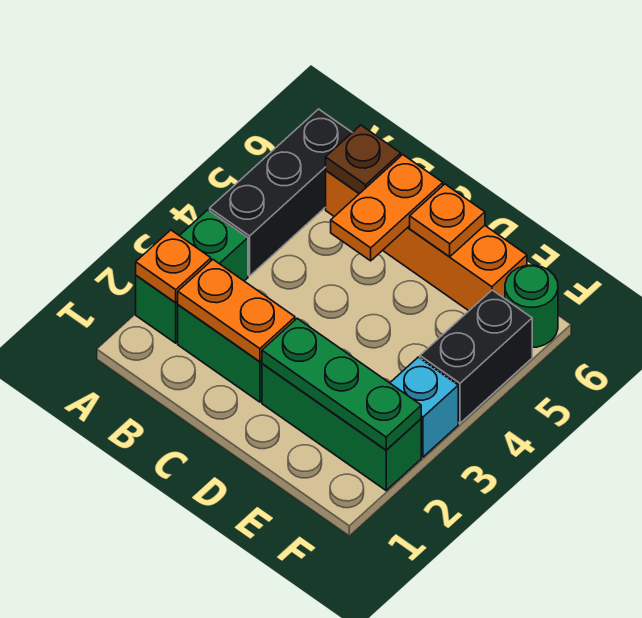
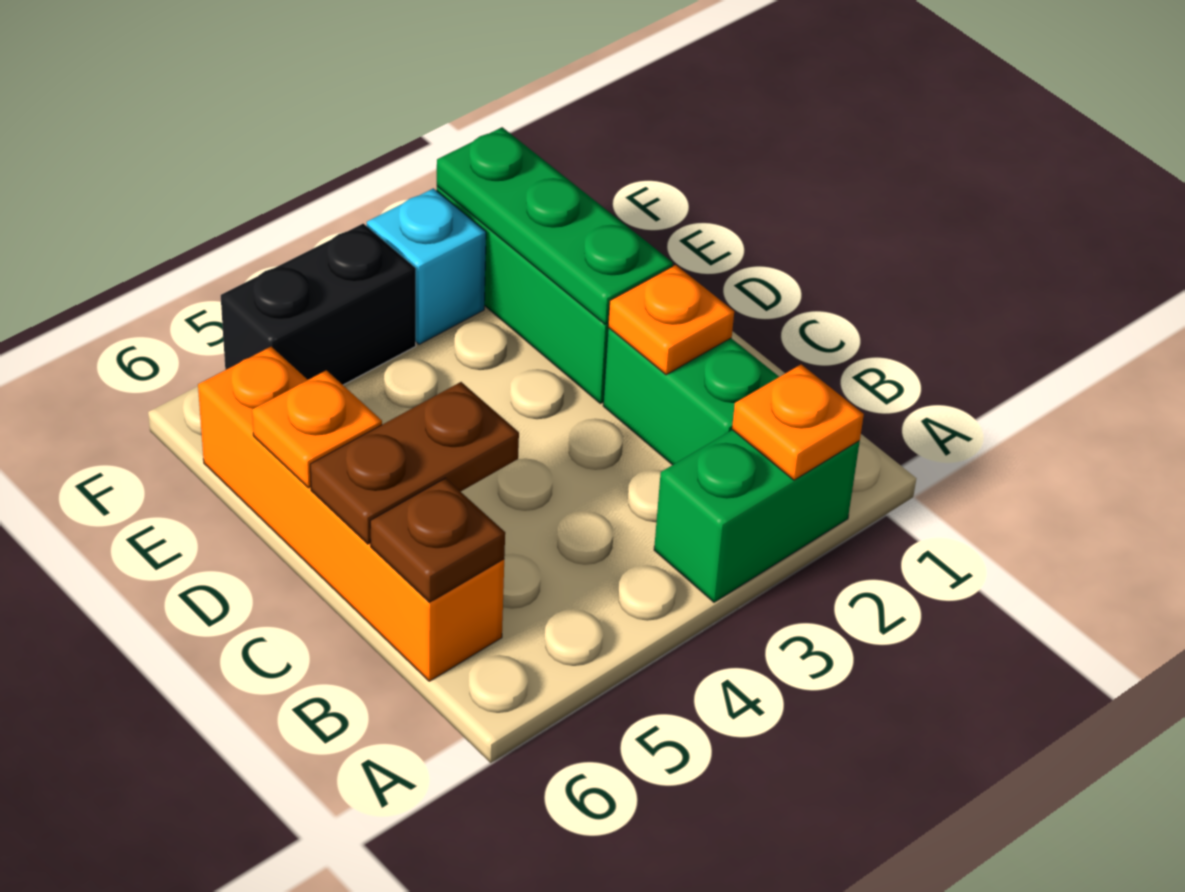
black 1x3 brick [210,109,352,276] -> none
orange 1x2 plate [177,260,295,362] -> orange 1x1 plate [608,265,734,375]
orange 1x2 plate [331,155,443,261] -> brown 1x2 plate [310,382,519,544]
green 1x1 round brick [505,265,558,347] -> none

